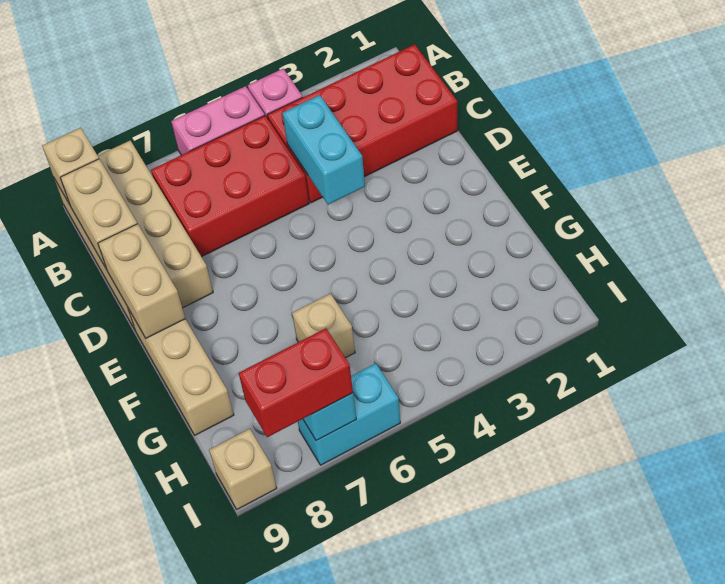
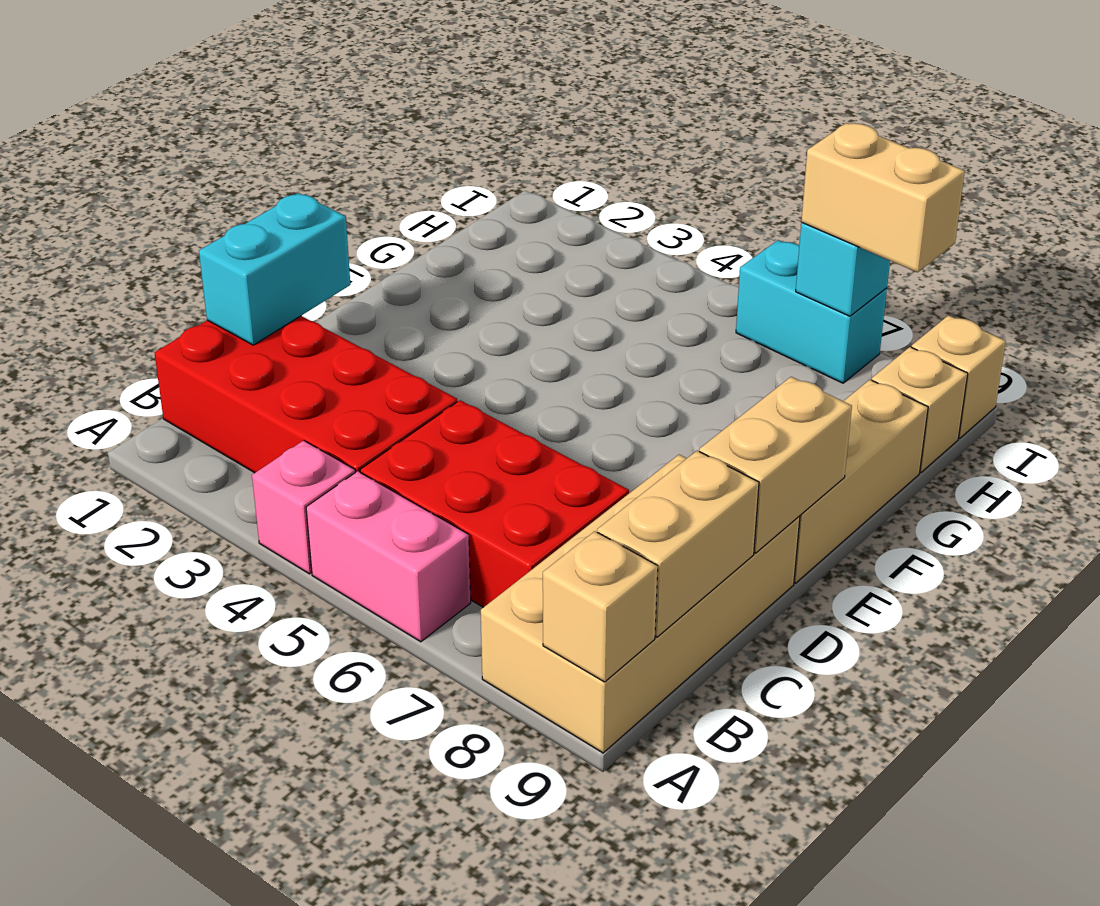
cyan 1x2 brick [282,95,365,205] -> cyan 1x2 brick moved to [199,193,350,345]
tan 1x1 brick [292,293,355,358] -> tan 1x1 brick moved to [872,347,968,472]
red 1x2 brick [239,328,353,437] -> tan 1x2 brick [801,123,965,272]

